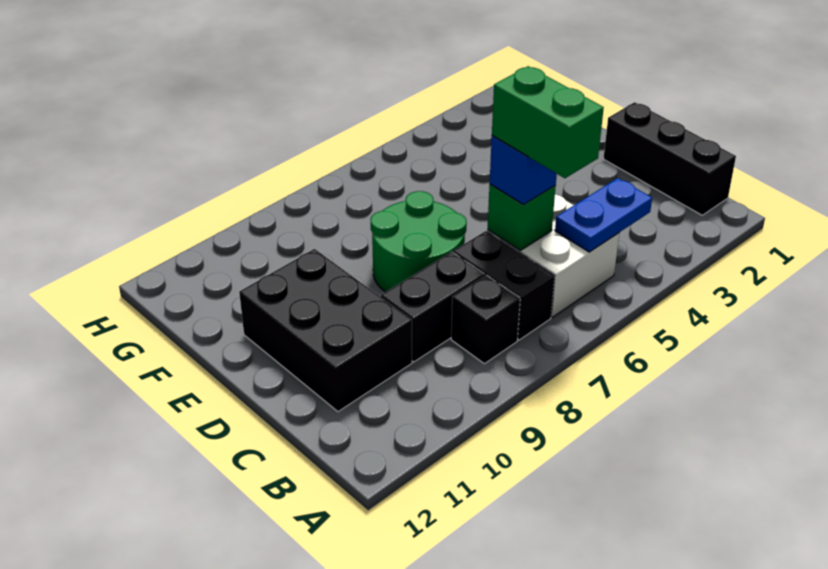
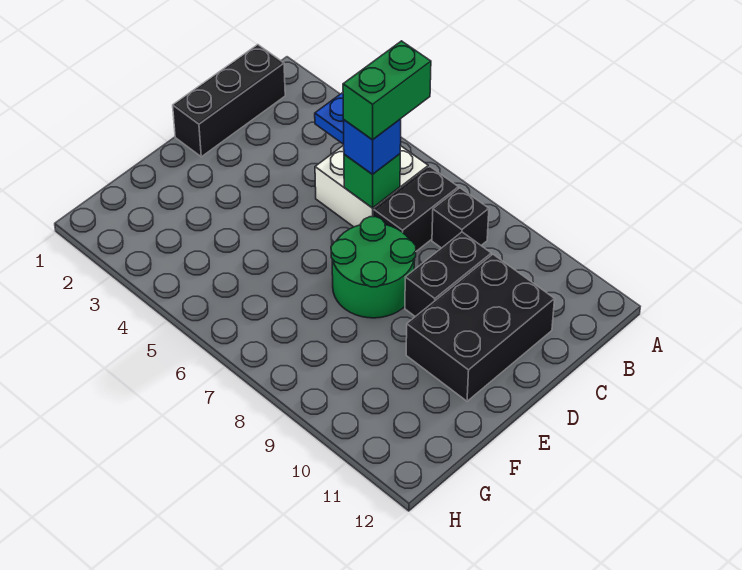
black 1x2 brick [381,252,484,362] -> black 1x2 brick turned to [405,232,491,317]

